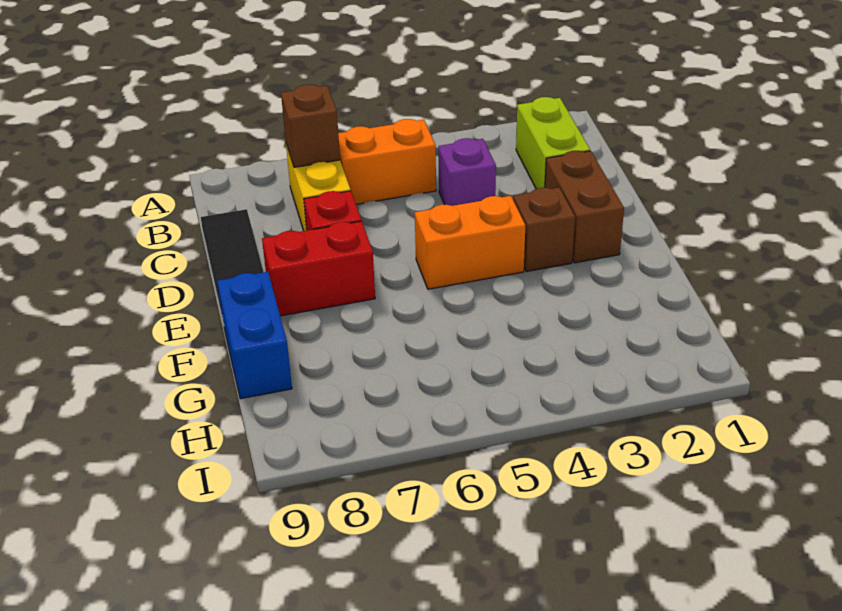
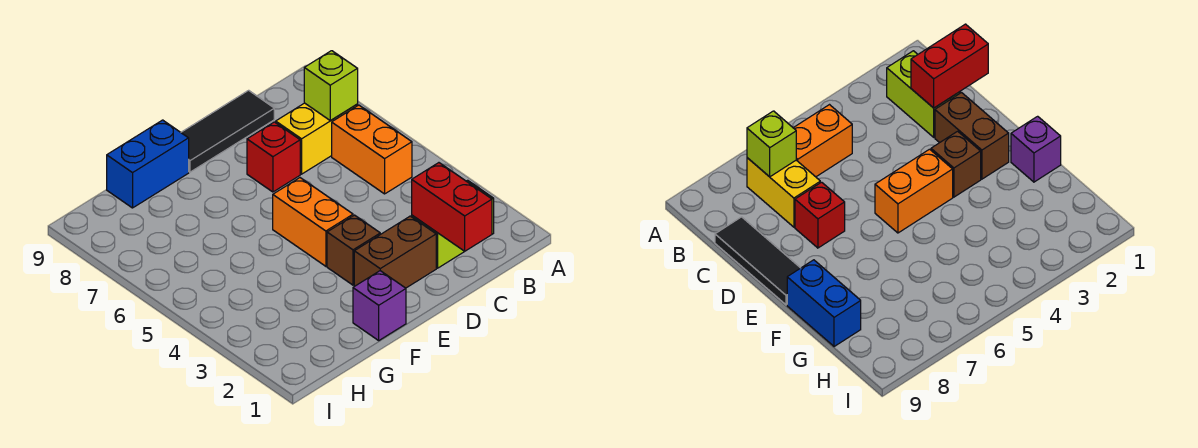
brown 1x1 brick [281,85,340,167] -> lime 1x1 brick [304,51,358,121]
purple 1x1 brick [438,138,496,206] -> purple 1x1 brick moved to [353,271,406,340]
red 1x2 brick [262,221,375,316] -> red 1x2 brick moved to [412,163,492,251]

